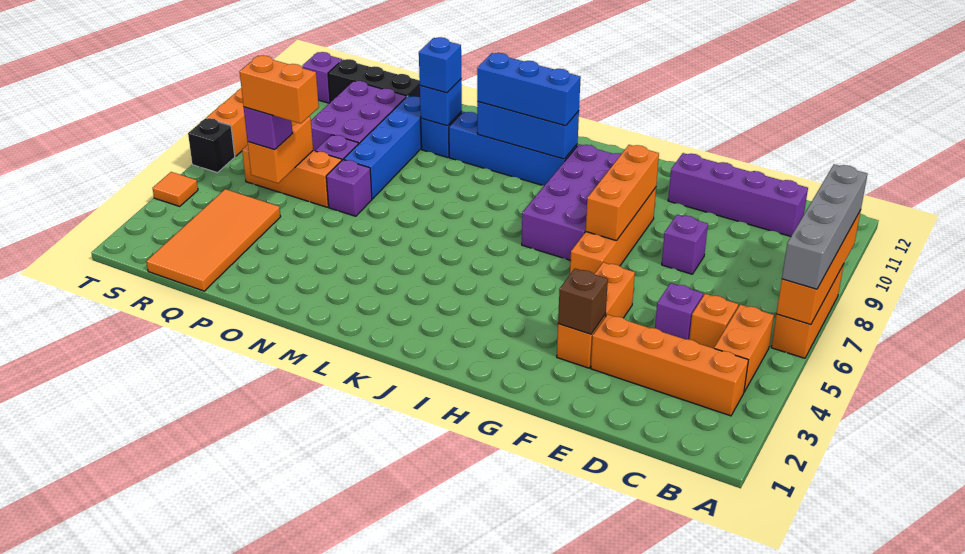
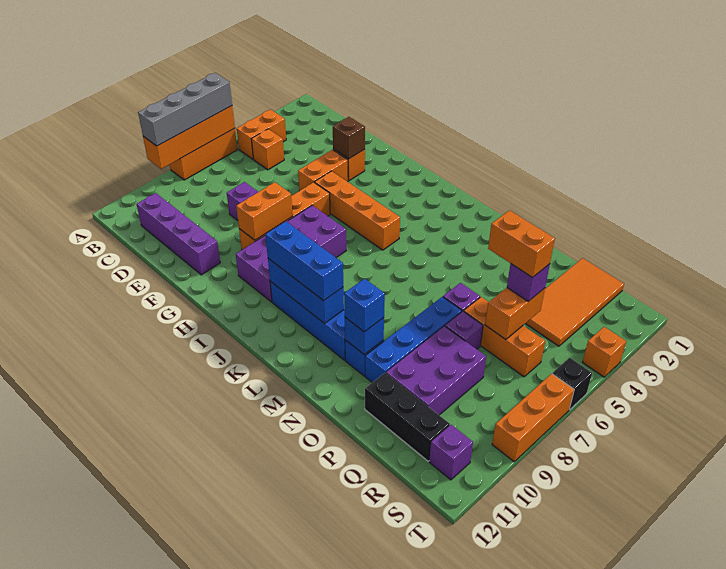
orange 1x4 brick [591,314,748,416] -> orange 1x4 brick moved to [315,171,400,250]
purple 1x1 brick [655,283,703,340] -> none
orange 1x3 brick [586,145,659,241] -> orange 1x2 brick [236,182,293,240]
orange 1x1 tile [153,172,198,206] -> orange 1x1 brick [583,327,626,377]

